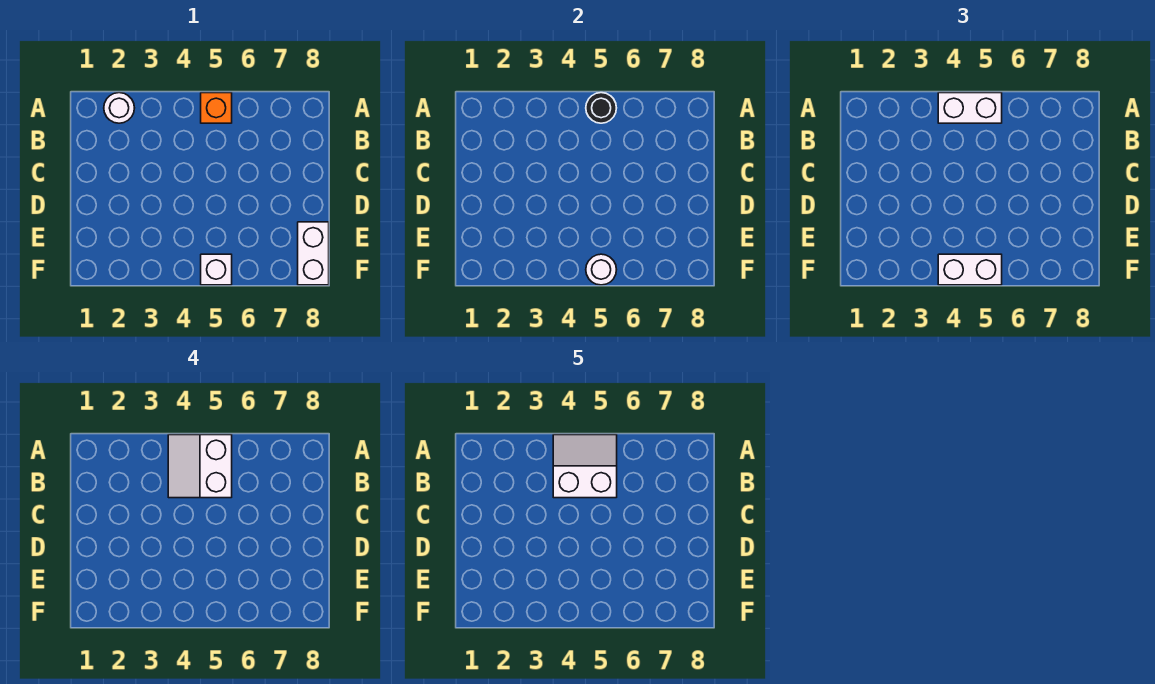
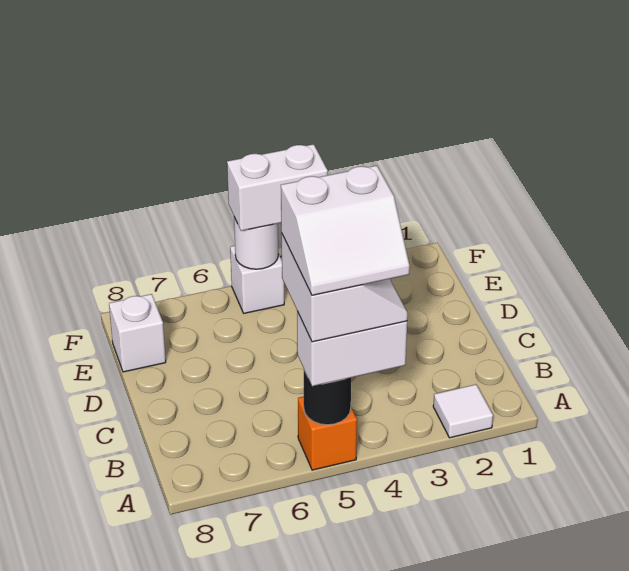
white 1x1 round brick [104,93,134,123] -> white 1x1 tile [433,384,493,438]
white 1x2 brick [298,222,329,285] -> white 1x1 brick [109,294,166,372]

